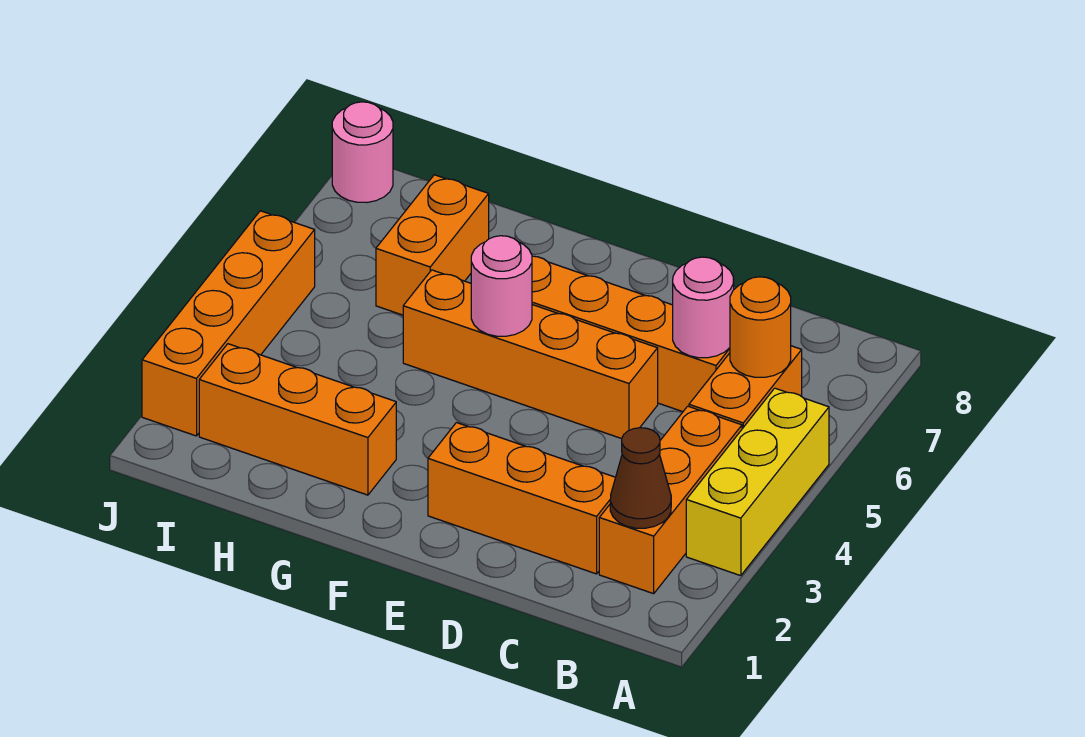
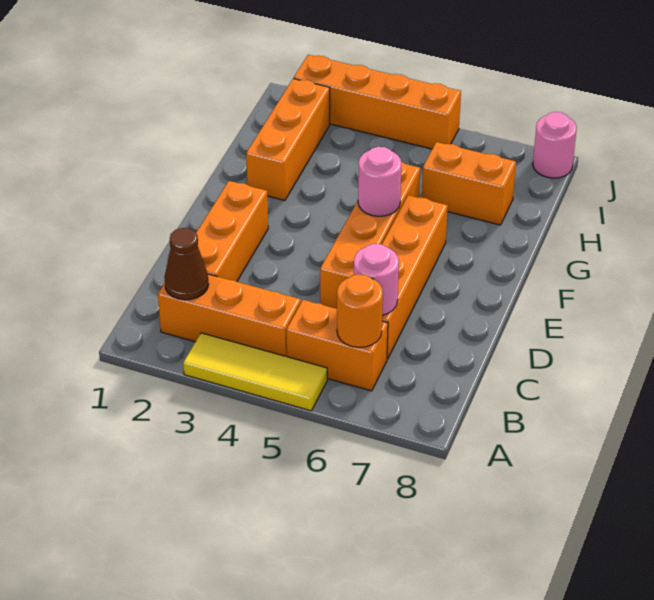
yellow 1x3 brick [686,388,829,576] -> yellow 1x3 tile [183,333,327,411]

